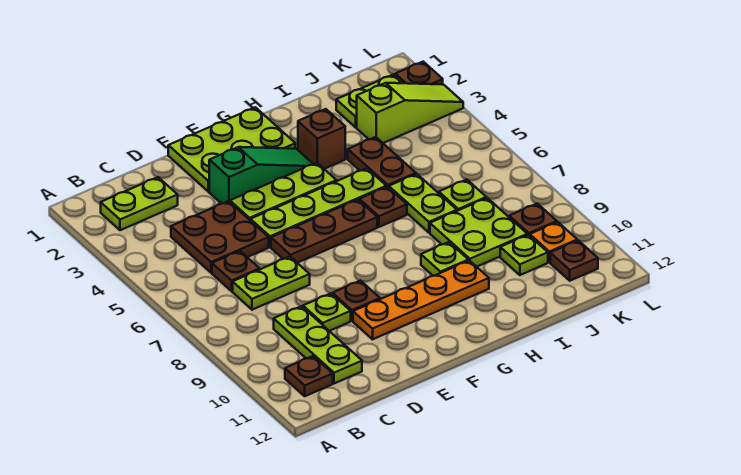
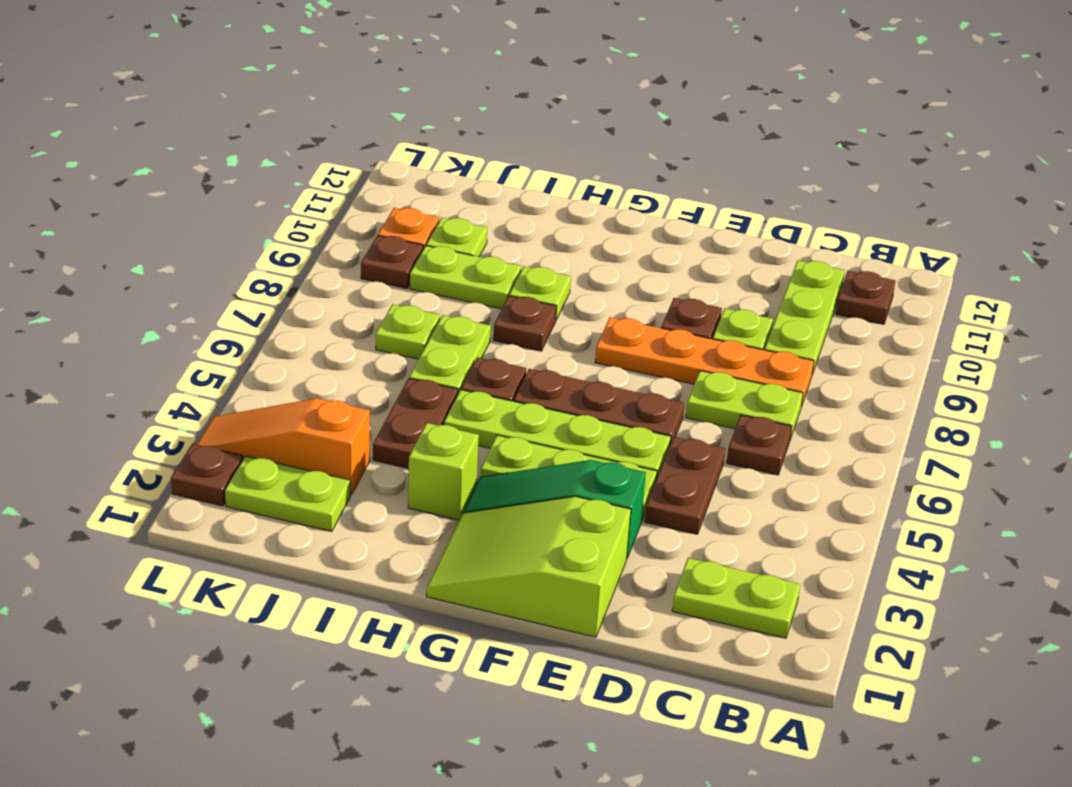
brown 2x2 plate [171,201,269,273] -> brown 1x2 plate [645,437,725,534]
lime 2x3 plate [168,107,295,192] -> lime 2x3 slope [426,496,631,637]
orange 1x4 plate [353,261,489,339] -> orange 1x4 plate moved to [595,317,814,406]
brown 1x1 brick [298,109,345,169] -> lime 1x1 brick [408,423,479,520]
lime 2x2 plate [430,198,527,267] -> lime 1x2 plate [410,246,521,309]
lime 1x3 slope [357,83,463,143] -> orange 1x3 slope [197,398,370,495]
brown 1x1 plate [550,240,598,281] -> brown 1x1 plate moved to [493,296,556,351]

